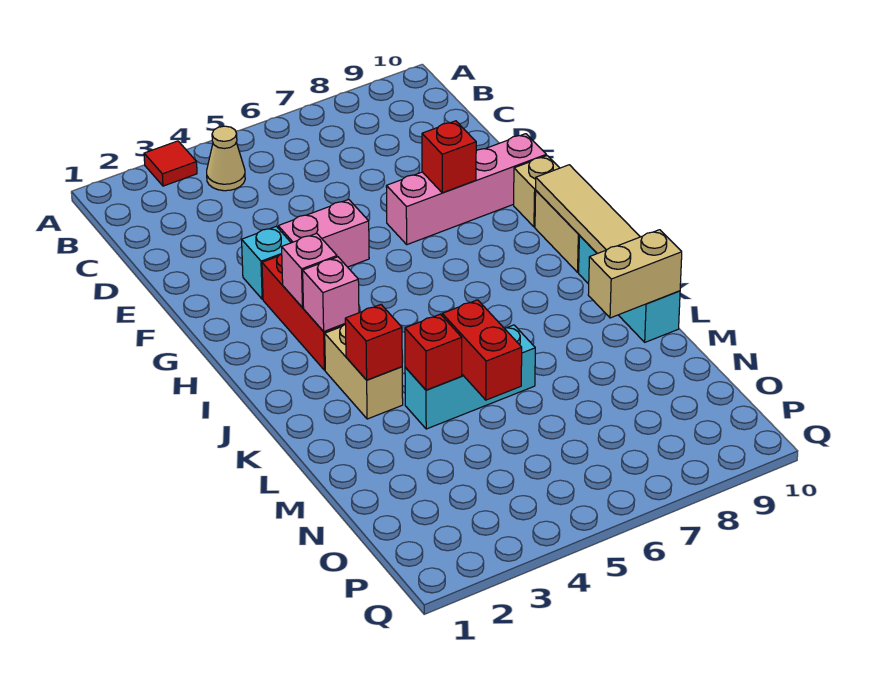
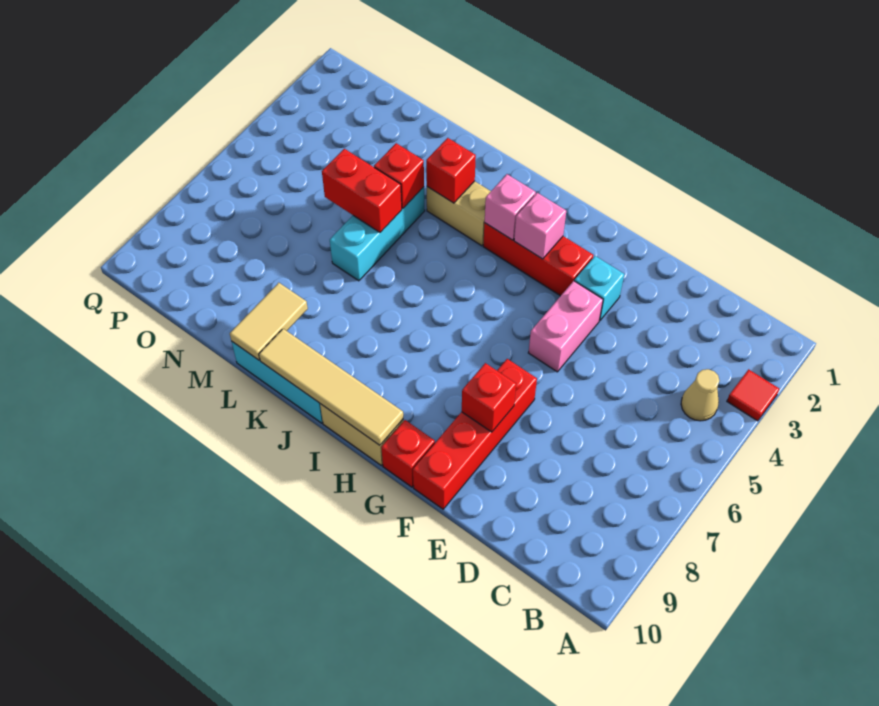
pink 1x4 brick [386,134,546,245] -> red 1x4 brick [413,359,537,509]
tan 1x1 brick [514,156,559,227] -> red 1x1 brick [381,420,435,487]
tan 1x2 brick [588,230,682,318] -> tan 1x2 tile [230,283,308,360]

